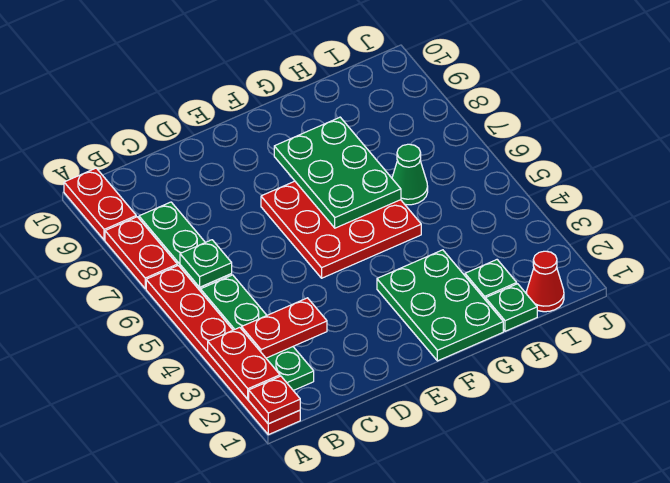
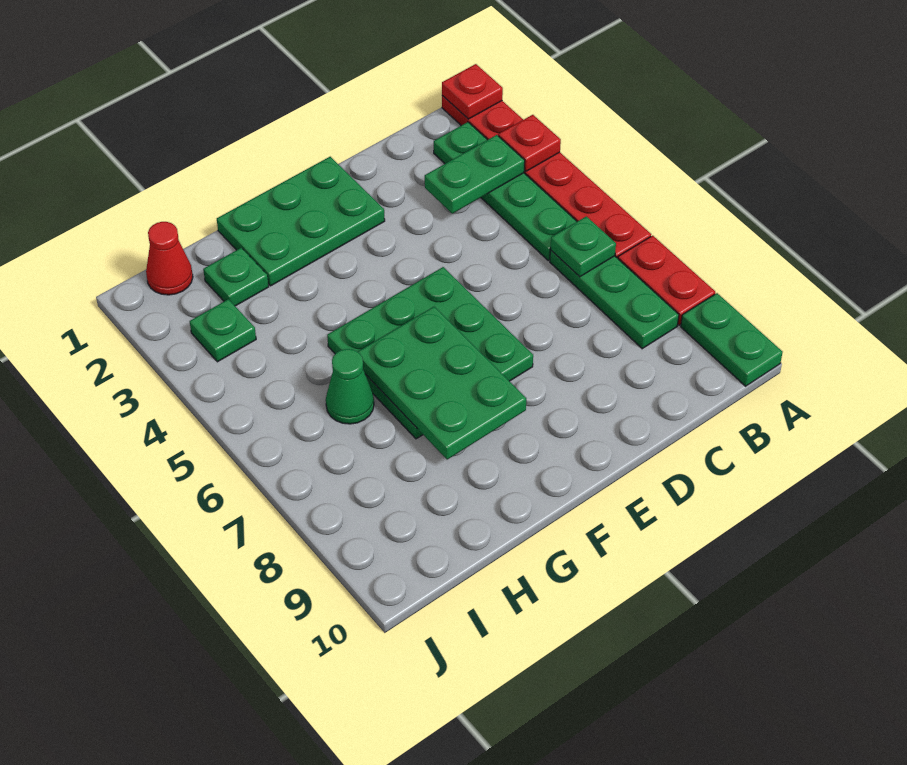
red 1x2 plate [208,327,280,399] -> red 1x1 plate [498,115,561,171]
red 1x2 plate [64,168,136,240] -> green 1x2 plate [681,293,783,386]
red 1x2 plate [242,298,327,358] -> green 1x2 plate [425,135,525,214]
red 3x3 plate [261,181,421,278] -> green 3x3 plate [327,267,533,439]
green 2x3 plate [377,250,503,361] -> green 2x3 plate turned to [217,157,385,286]
green 1x1 plate [486,284,537,331] -> green 1x1 plate moved to [190,299,256,362]

